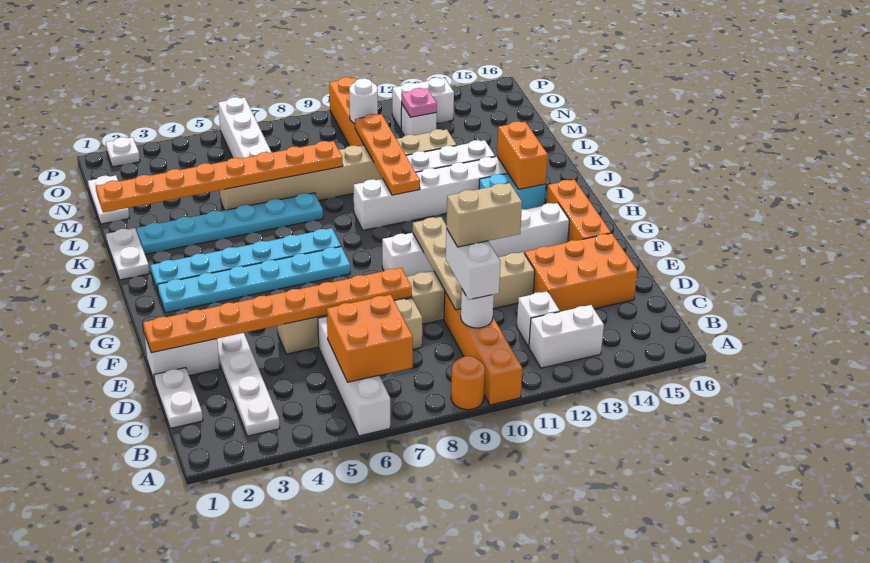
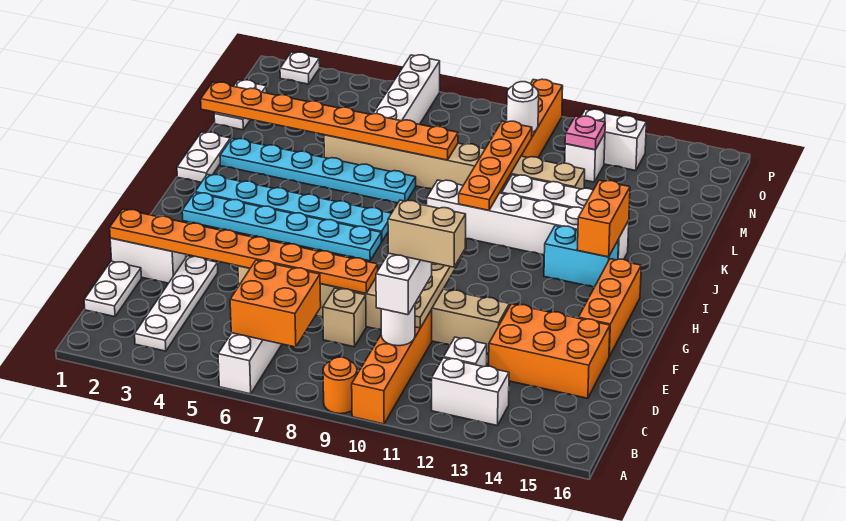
white 1x6 brick [382,203,570,277] -> none

